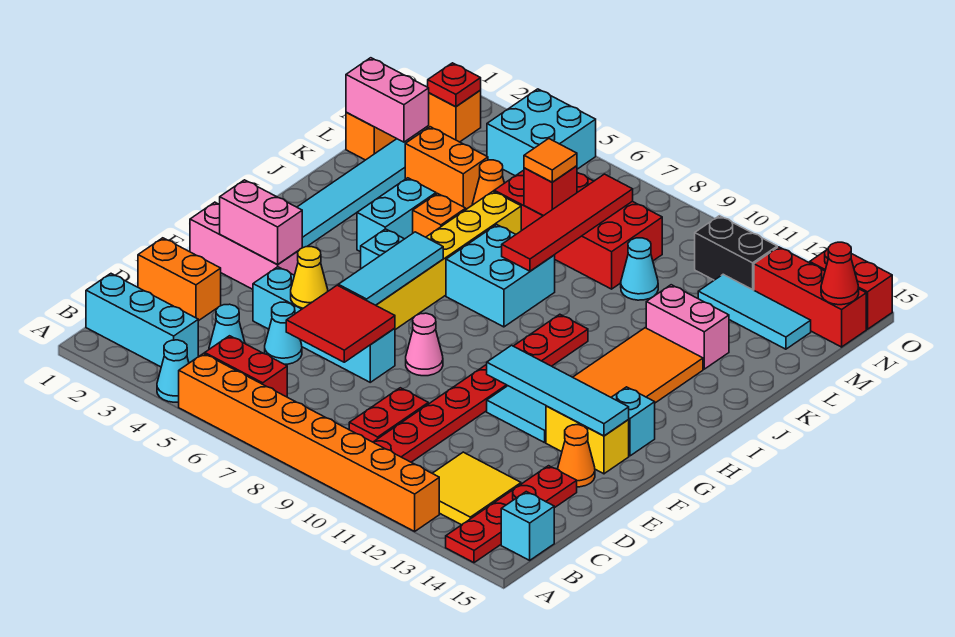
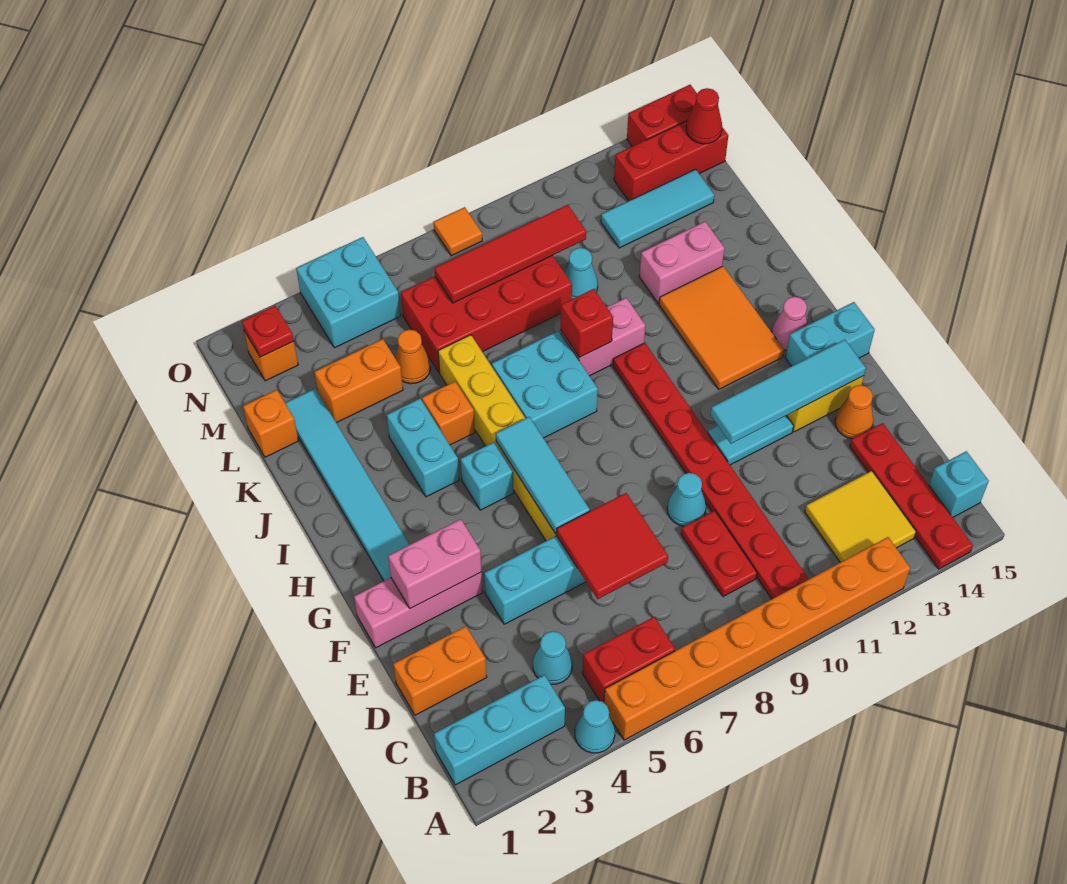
cyan 1x1 cone [265,302,302,364] -> cyan 1x1 cone moved to [667,473,706,526]
yellow 1x1 cone [291,247,328,308] -> none
pink 1x1 cone [406,313,443,376] -> pink 1x1 cone moved to [772,297,808,350]
cyan 1x1 brick [611,387,655,456] -> cyan 1x2 brick [785,302,875,366]
red 1x4 tile [502,174,633,271] -> red 1x4 tile turned to [435,205,586,303]
pink 1x2 brick [346,58,429,142] -> pink 1x2 brick moved to [560,298,645,376]
red 1x1 brick [524,166,577,216] -> red 1x1 brick moved to [560,289,613,357]
orange 1x1 tile [524,139,577,182] -> orange 1x1 tile moved to [434,207,482,256]
black 1x2 brick [695,216,777,290] -> none

